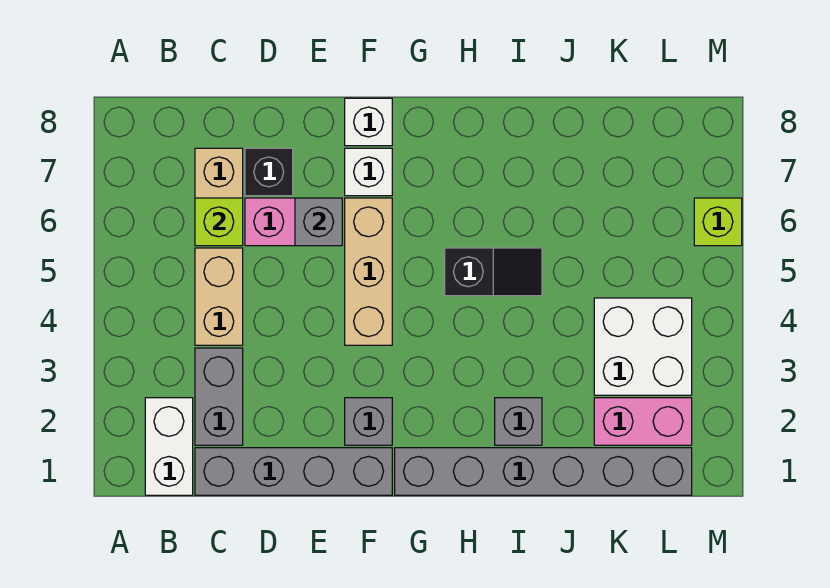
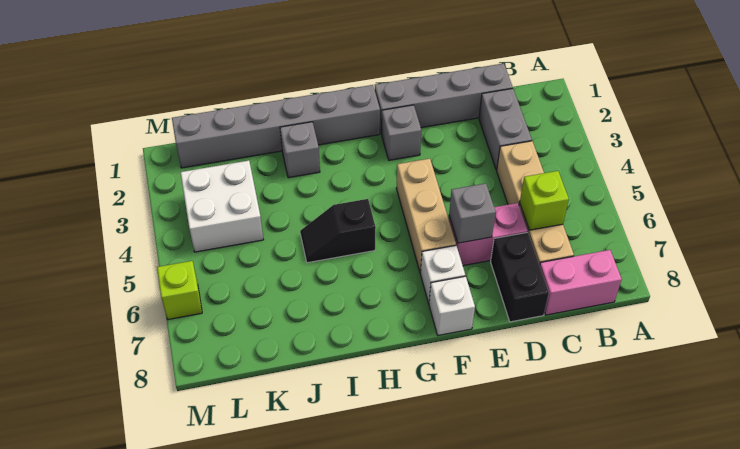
white 1x2 brick [145,398,193,495] -> none
black 1x1 brick [245,148,293,196] -> black 1x2 brick [491,232,549,322]
pink 1x2 brick [594,398,692,445] -> pink 1x2 brick moved to [540,250,622,315]

